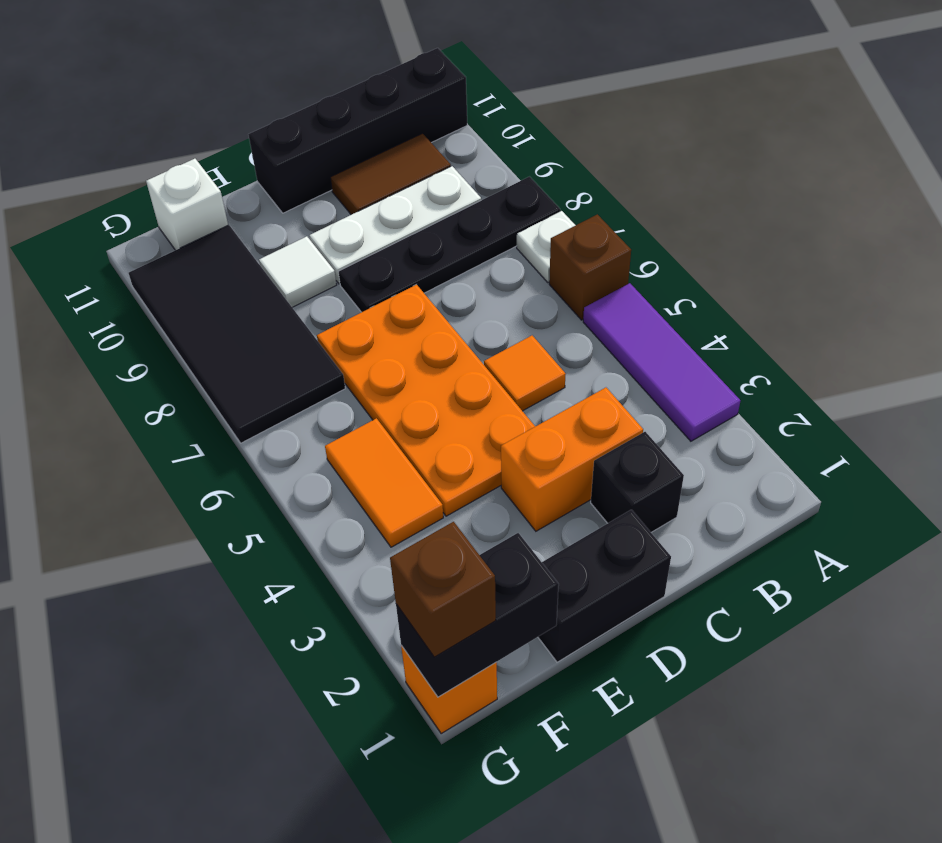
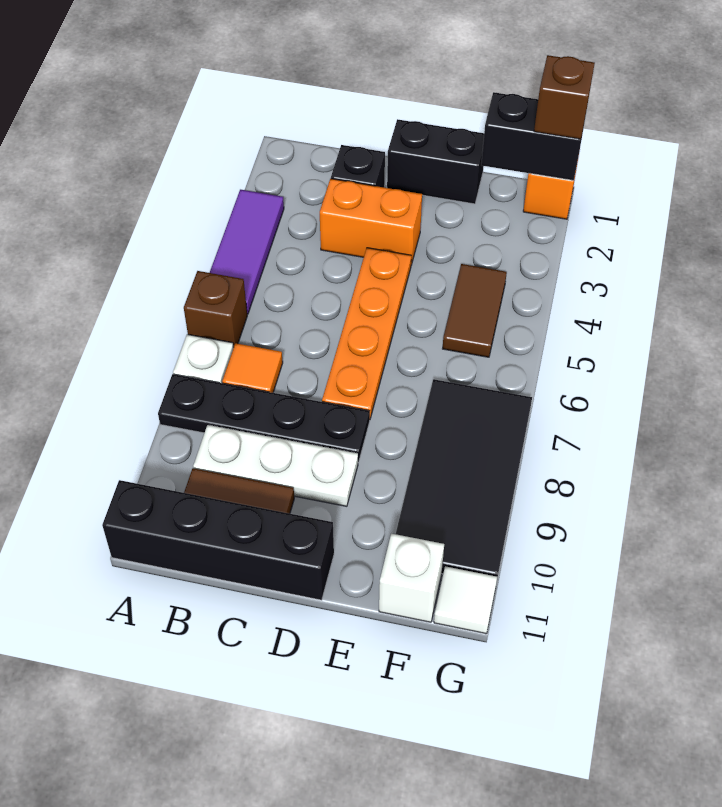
orange 1x1 tile [484,336,565,411] -> orange 1x1 tile moved to [222,343,283,393]
orange 2x4 plate [317,285,535,516] -> orange 1x4 plate [322,248,411,418]
white 1x1 tile [259,236,337,307] -> white 1x1 tile moved to [434,566,497,634]
orange 1x2 tile [325,418,443,547] -> brown 1x2 tile [443,264,507,357]

